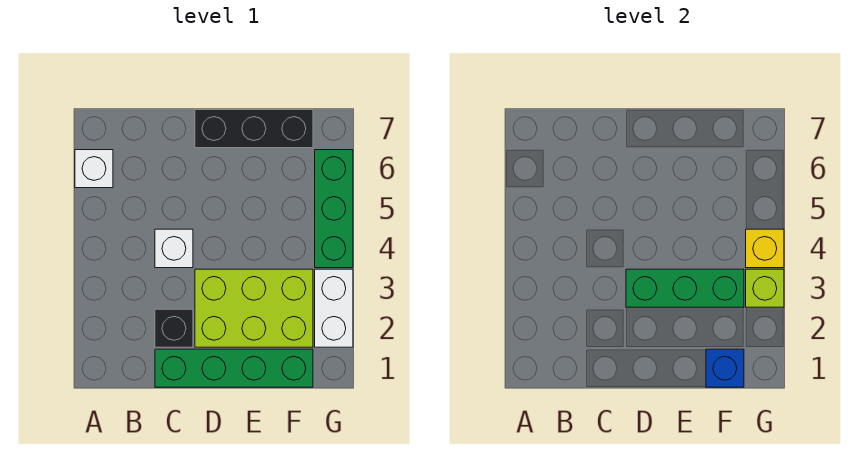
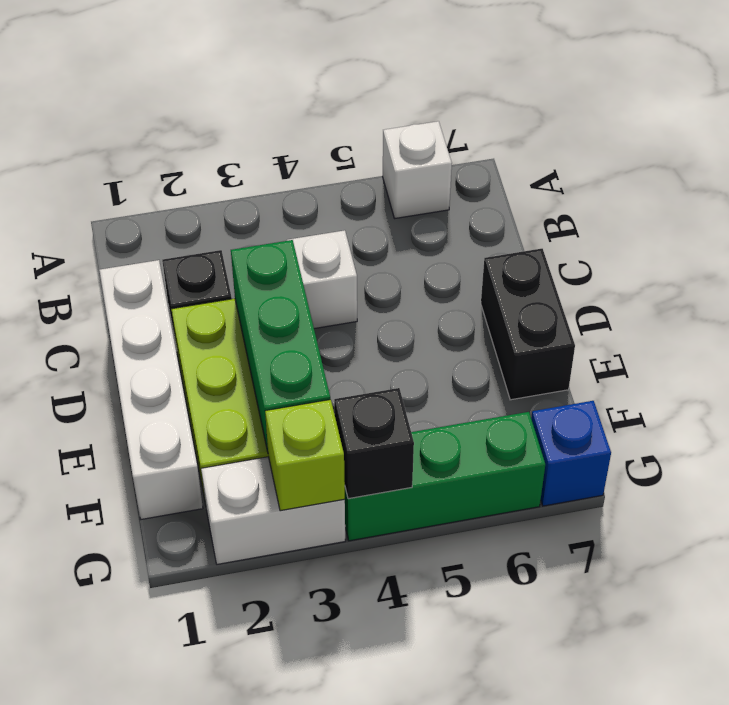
green 1x4 brick [155,349,313,387] -> white 1x4 brick [99,260,203,519]
black 1x3 brick [195,110,313,148] -> black 1x2 brick [481,249,575,400]
blue 1x1 brick [706,349,744,387] -> blue 1x1 brick moved to [531,401,611,506]
yellow 1x1 brick [746,229,784,268] -> black 1x1 brick [334,388,414,499]

